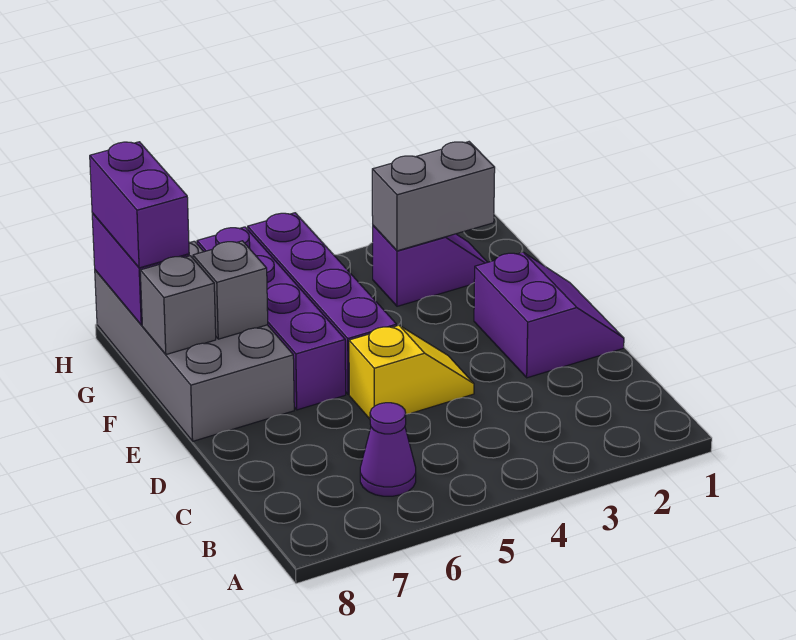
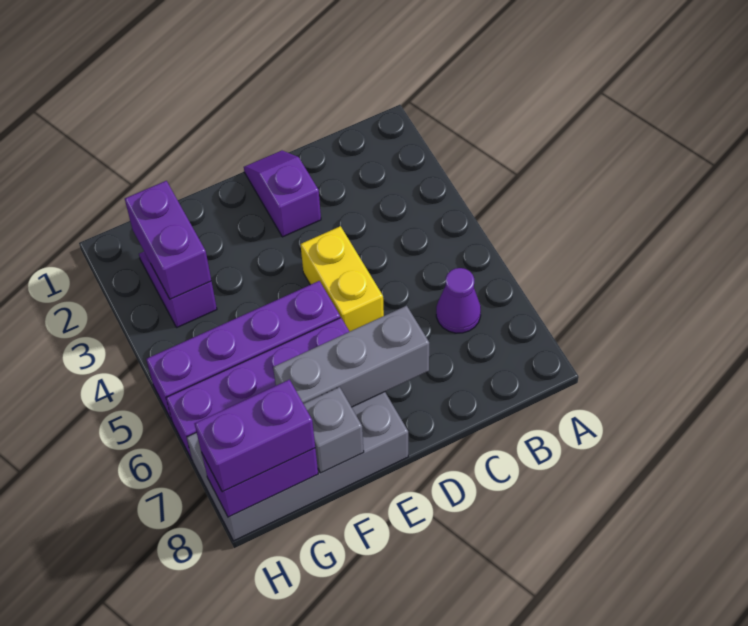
purple 2x2 slope [474,252,624,378] -> purple 1x2 slope [244,151,321,237]
yellow 1x2 slope [349,325,474,419] -> yellow 1x2 brick [301,226,384,332]
grey 1x1 brick [193,241,268,339] -> grey 1x3 brick [273,306,429,407]
grey 1x2 brick [372,142,495,251] -> purple 1x2 brick [125,181,211,299]

